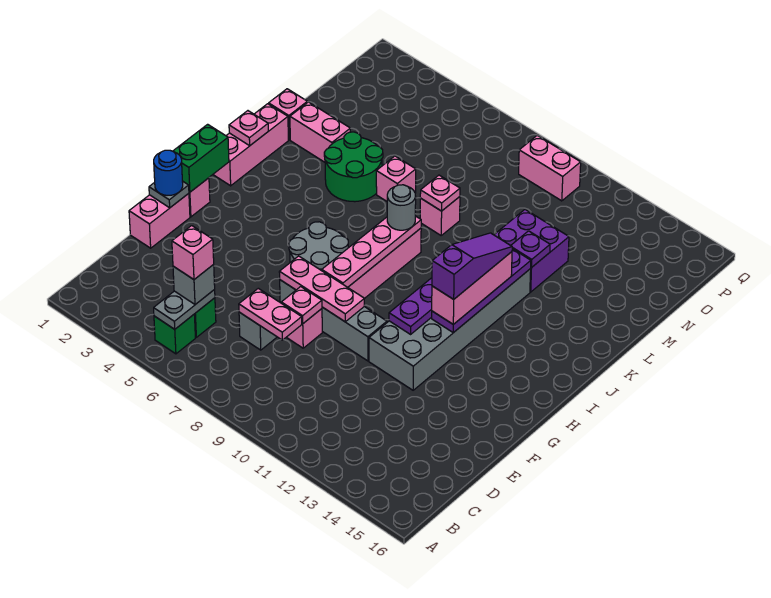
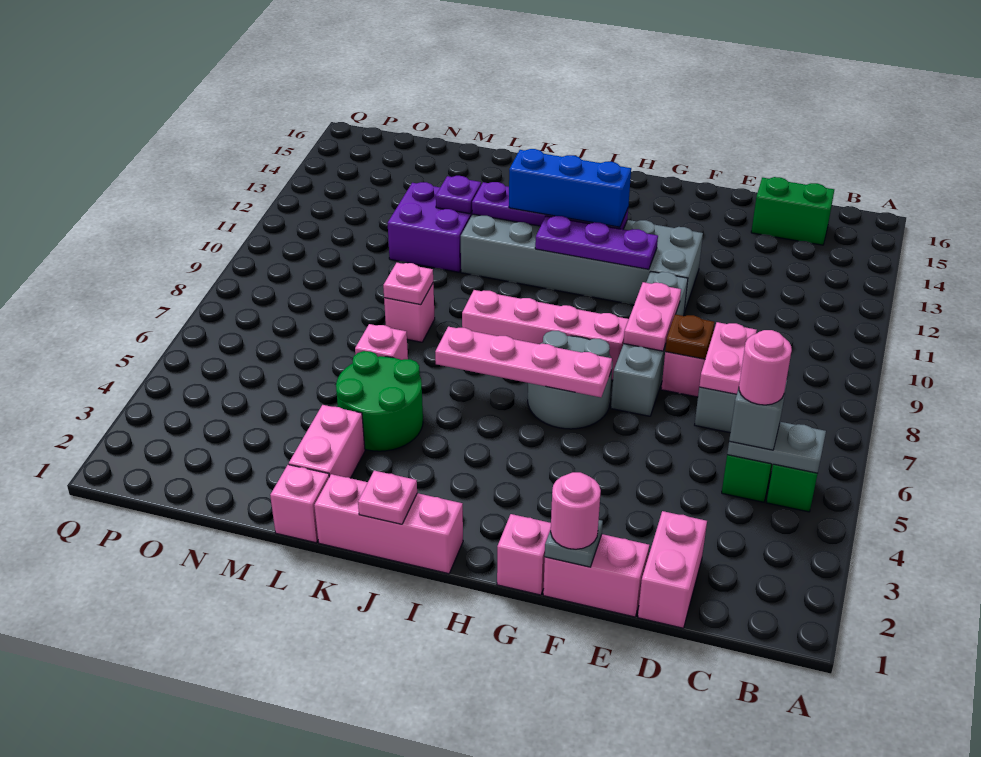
pink 1x1 brick [172,226,214,279] -> pink 1x1 round brick [739,330,792,405]
pink 1x1 plate [281,287,322,324] -> brown 1x1 plate [665,314,714,359]
blue 1x1 round brick [154,150,183,195] -> pink 1x1 round brick [551,472,601,549]
pink 1x3 plate [279,256,364,322] -> pink 1x2 plate [624,282,681,351]
green 1x2 brick [173,124,229,192] -> green 1x2 brick moved to [751,177,834,245]
pink 1x4 plate [322,216,421,287] -> pink 1x4 plate moved to [435,327,612,397]
pink 1x3 brick [432,252,512,324] -> blue 1x3 brick [509,149,631,227]
purple 1x3 slope [432,233,512,299] -> none
grey 1x1 round brick [387,185,416,230] -> none
pink 1x2 brick [519,135,581,201] -> pink 1x2 brick moved to [638,511,707,628]

